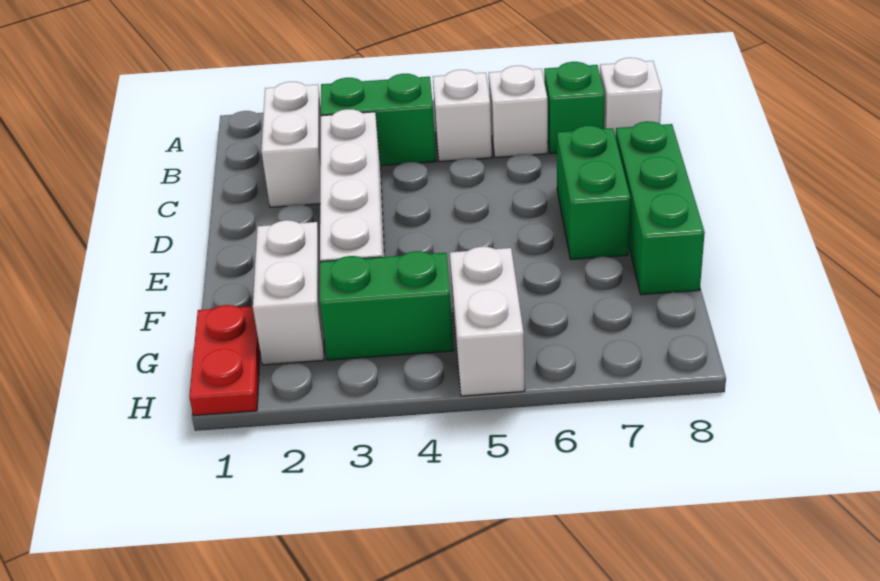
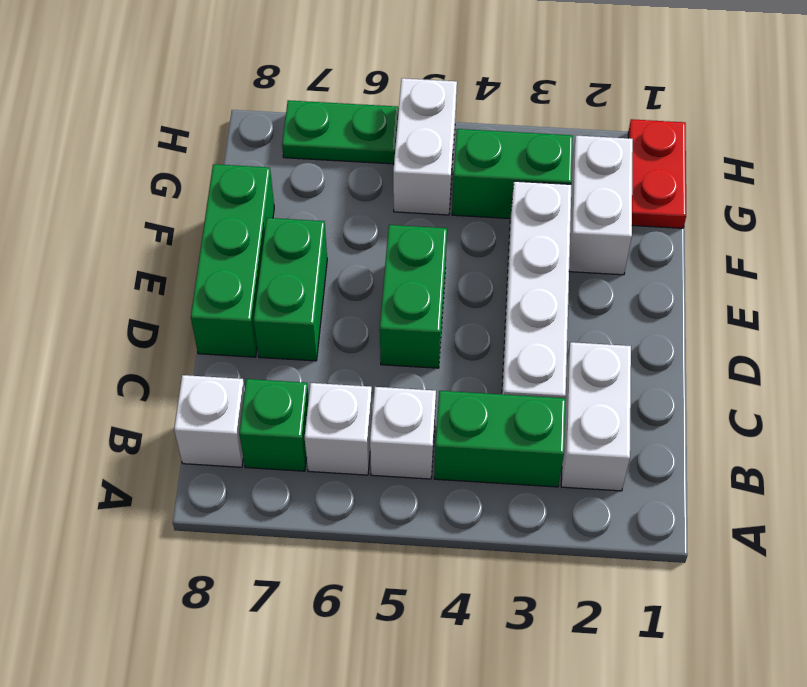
none -> green 1x2 brick [380,225,447,368]
none -> green 1x2 plate [282,100,399,164]

